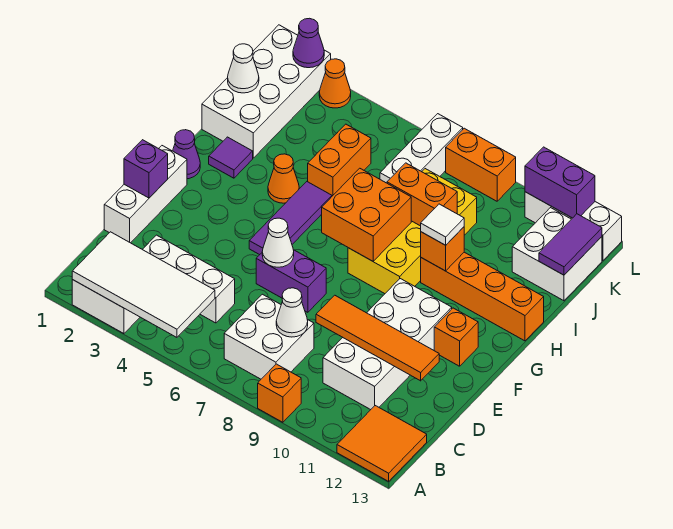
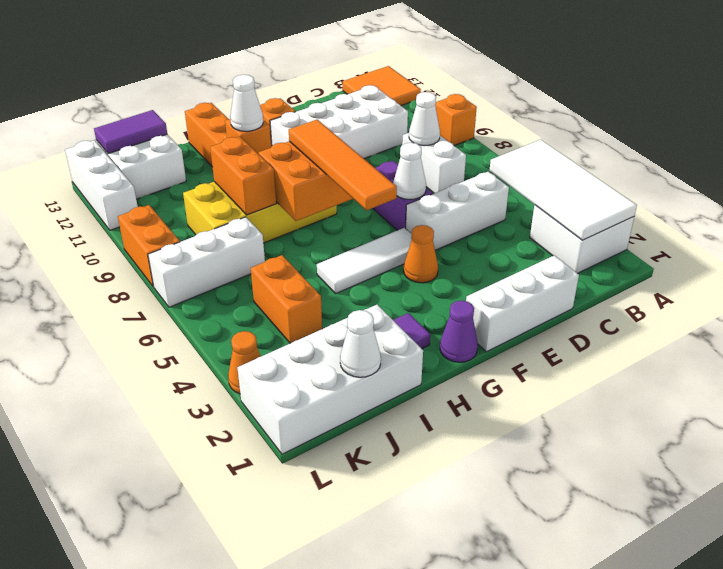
white 2x2 brick [224,294,314,379] -> white 1x2 brick [402,133,466,193]
white 1x3 brick [142,235,235,323] -> white 1x3 brick turned to [406,172,509,250]
orange 1x4 tile [316,295,439,381] -> orange 1x4 tile moved to [289,120,397,210]
purple 1x1 brick [124,140,168,198] -> none
purple 1x3 tile [249,182,332,255] -> white 1x3 tile [317,228,412,293]
orange 1x1 cone [268,154,299,203] -> orange 1x1 cone moved to [404,225,438,283]
white 1x1 tile [421,204,464,245] -> white 1x1 cone [230,75,263,131]
orange 1x2 brick [308,124,371,196] -> orange 1x2 brick turned to [251,255,322,343]
purple 1x1 cone [293,18,324,68] -> none
purple 1x2 brick [525,147,595,218] -> none

